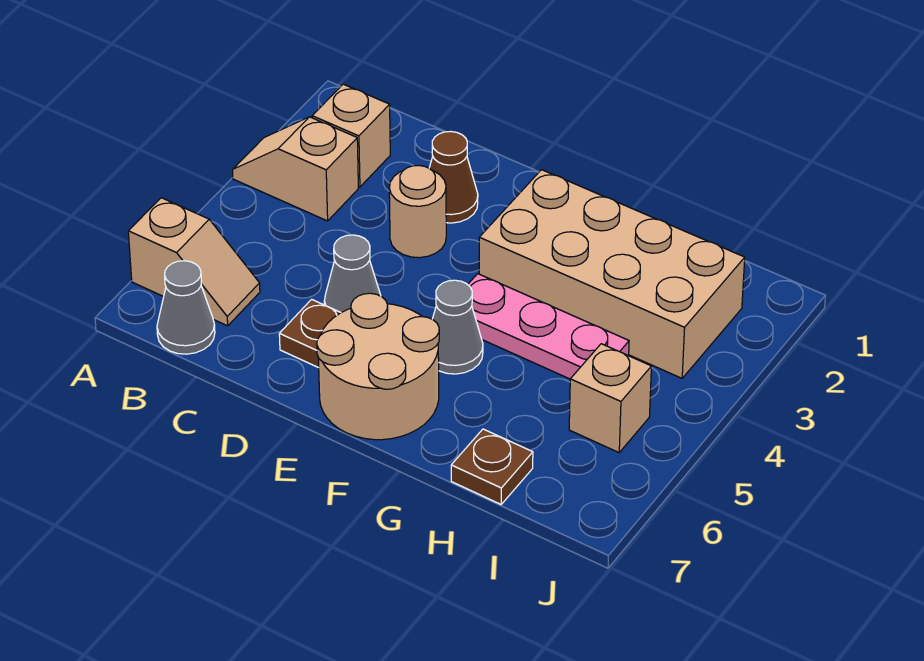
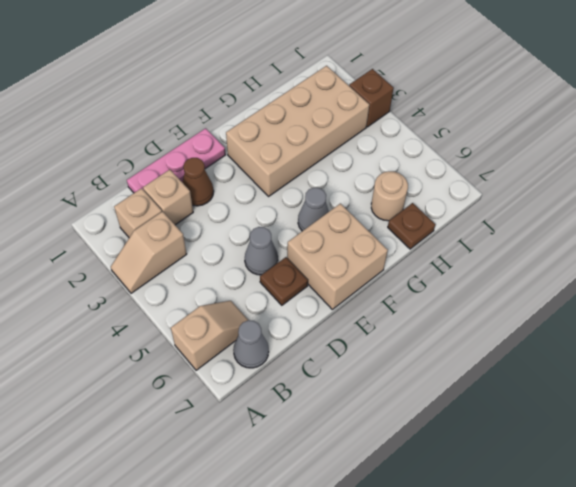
tan 1x1 round brick [389,165,446,258] -> tan 1x1 round brick moved to [371,171,408,221]
tan 2x2 round brick [317,293,439,440] -> tan 2x2 brick [287,204,388,309]
pink 1x3 plate [468,274,629,379] -> pink 1x3 plate moved to [127,128,226,193]
tan 1x1 brick [569,344,651,452] -> tan 1x1 brick moved to [143,170,193,225]
none -> brown 1x1 brick [349,69,394,127]

